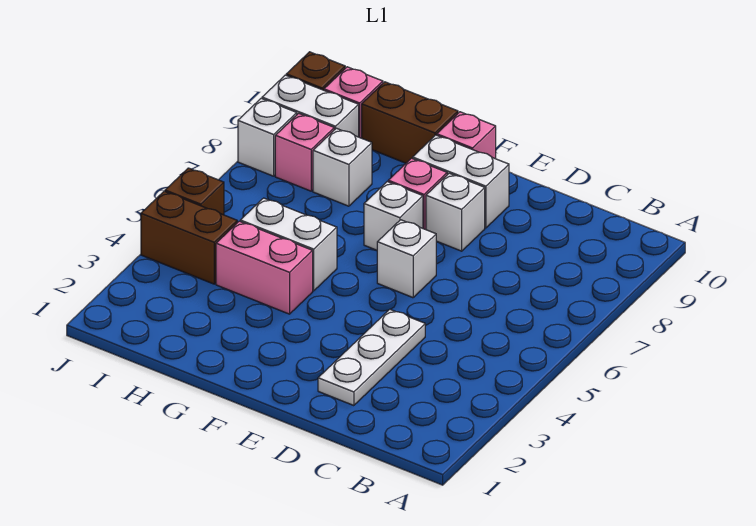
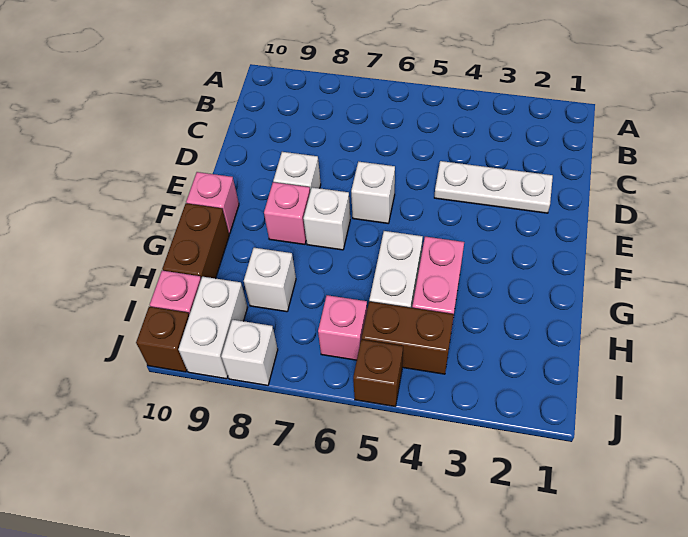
white 1x2 brick [413,135,509,228] -> none
brown 1x2 brick [141,191,237,284] -> brown 1x2 brick turned to [362,302,454,374]
pink 1x1 brick [275,113,334,191] -> pink 1x1 brick moved to [318,295,367,360]

